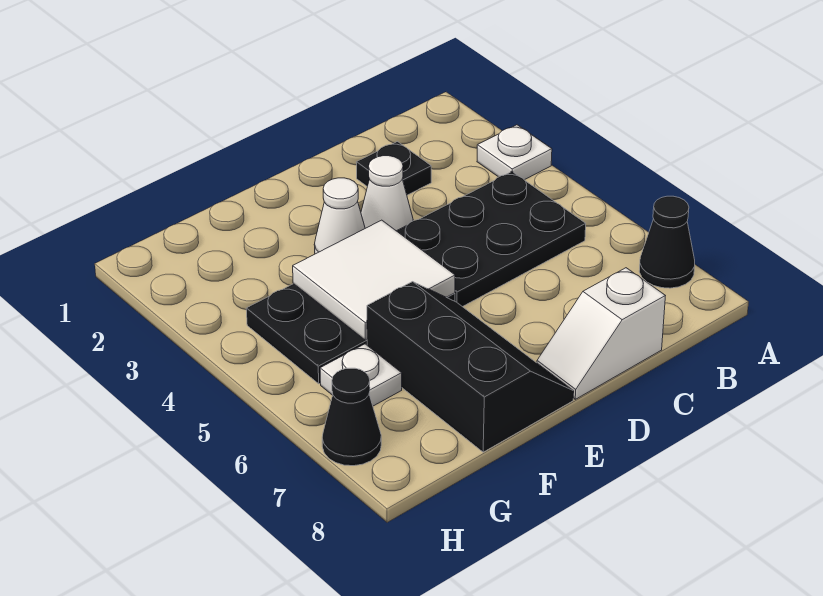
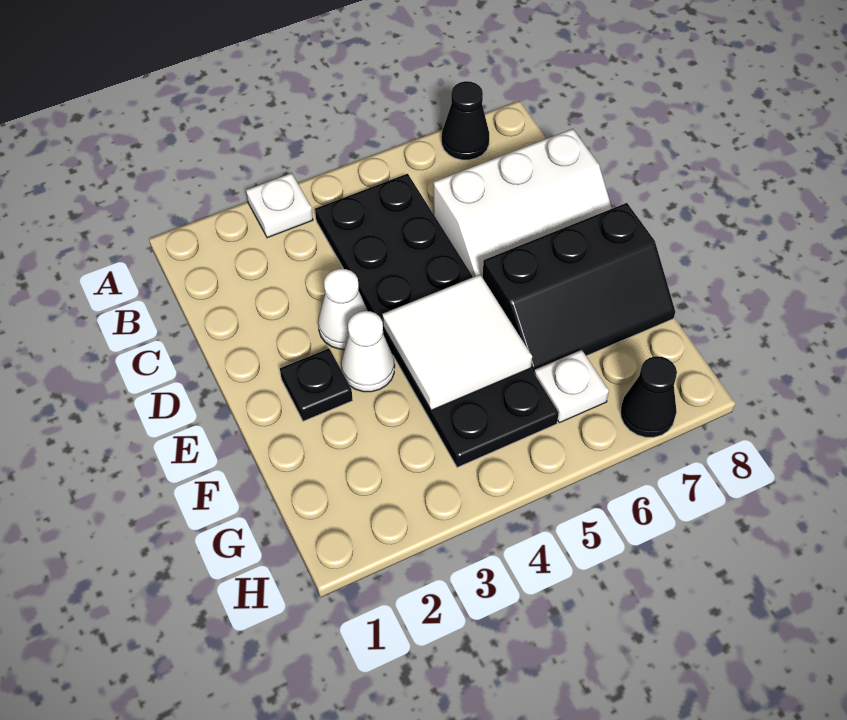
black 1x1 plate [356,142,431,195] -> black 1x1 plate moved to [280,348,353,421]
white 1x2 slope [537,268,665,399] -> white 2x3 slope [433,129,612,277]
black 2x3 slope [367,282,574,452] -> black 2x3 slope turned to [482,203,675,373]

